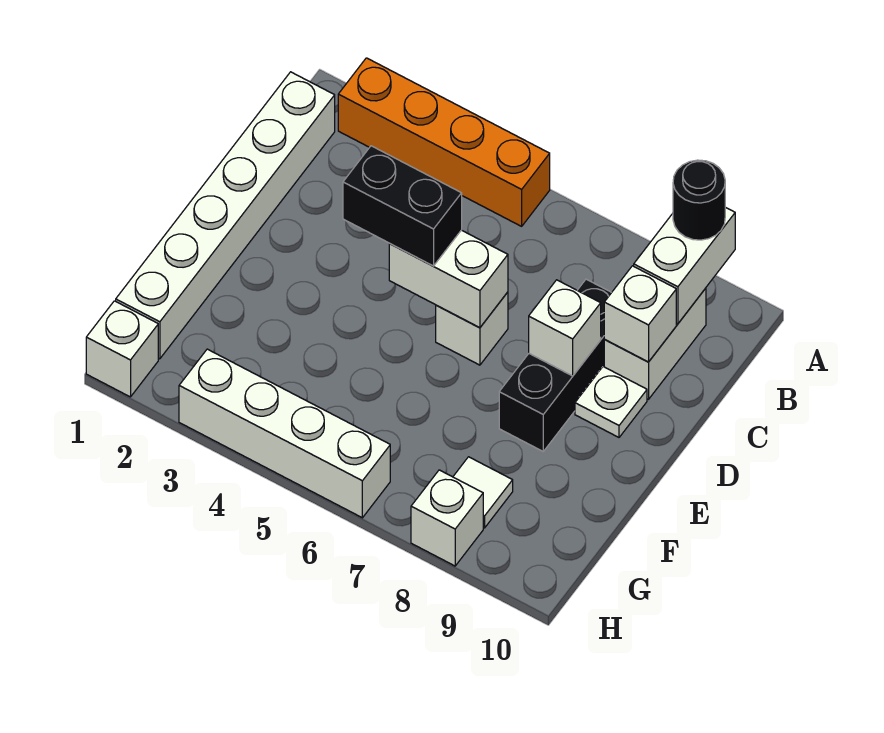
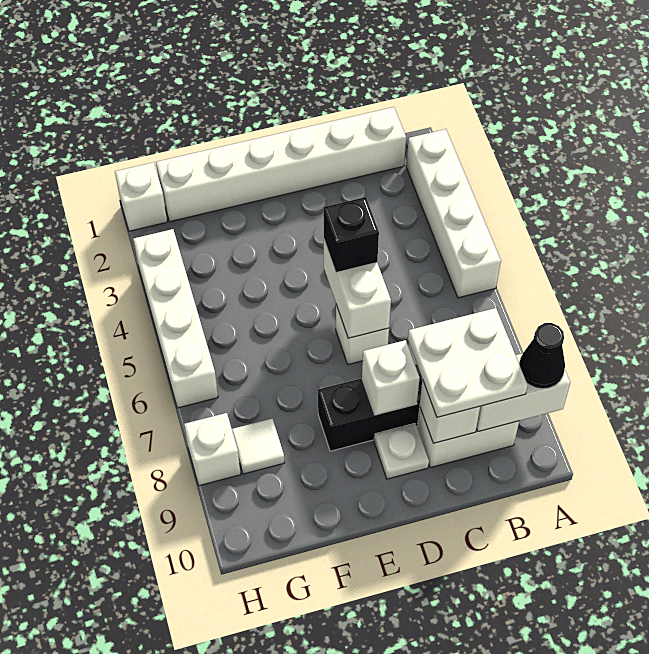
orange 1x4 brick [338,58,550,226] -> white 1x4 brick [406,129,501,298]
black 1x1 round brick [673,160,725,240] -> black 1x1 cone [519,323,565,389]
none -> white 2x2 plate [408,308,528,417]
black 1x2 brick [343,146,462,266] -> black 1x1 brick [324,197,379,272]

